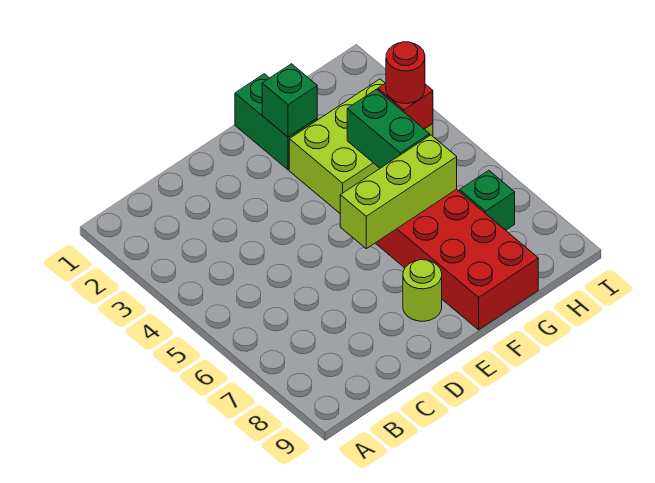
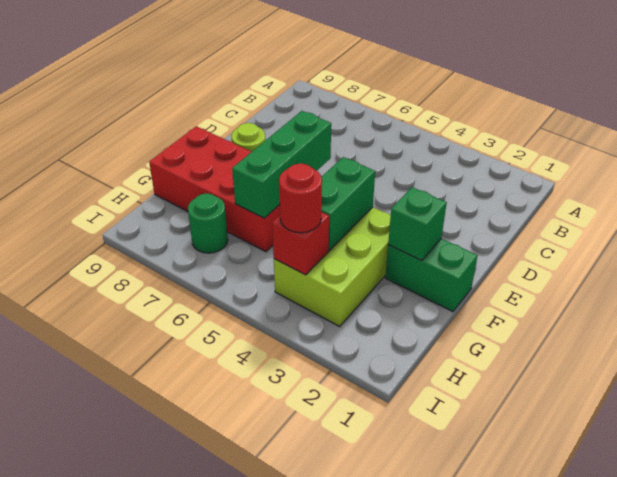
lime 1x3 brick [340,135,457,249] -> green 1x3 brick [232,111,331,218]
green 1x2 brick [347,89,430,168] -> green 1x2 brick turned to [321,157,375,250]
green 1x1 brick [460,170,515,230] -> green 1x1 round brick [188,193,228,253]

